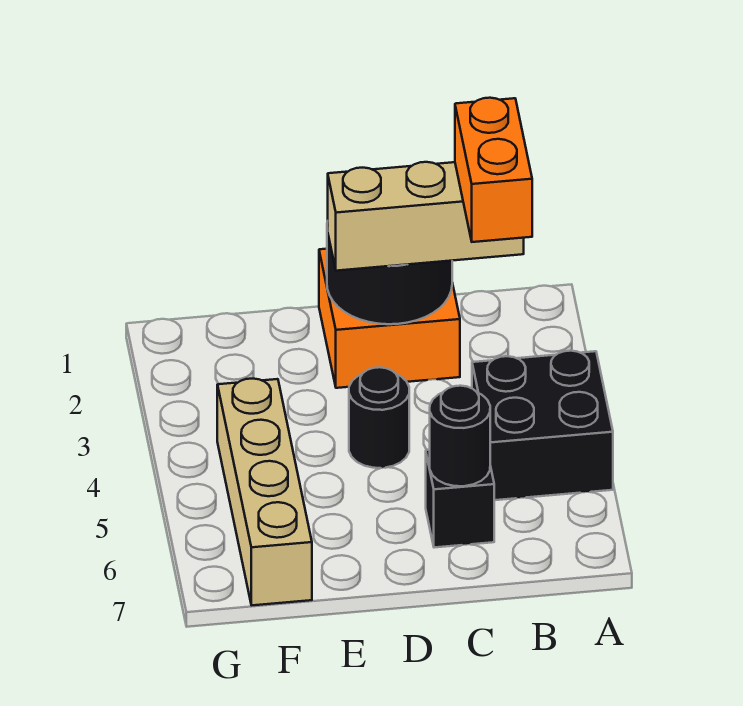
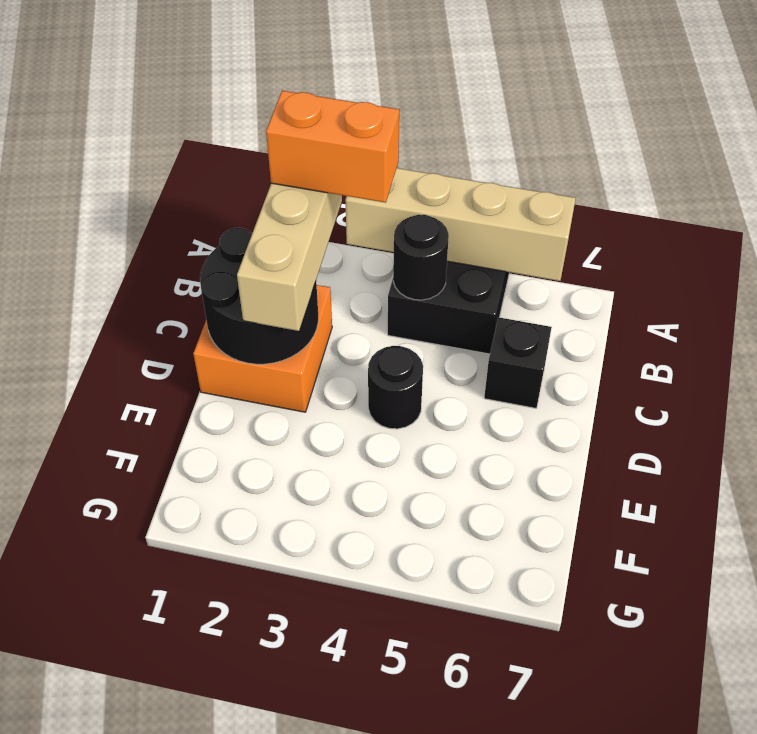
black 1x1 round brick [430,386,490,486] -> black 1x1 round brick moved to [393,215,449,300]
tan 1x4 brick [217,379,312,605] -> tan 1x4 brick moved to [345,168,576,281]

